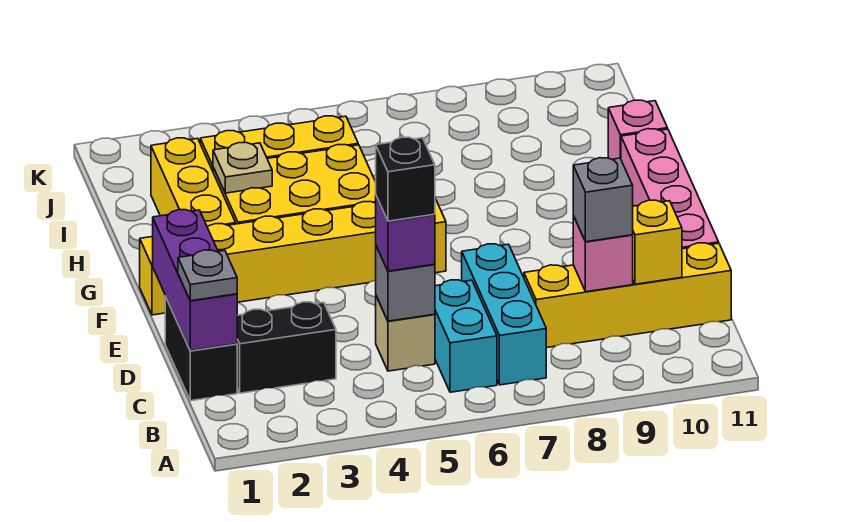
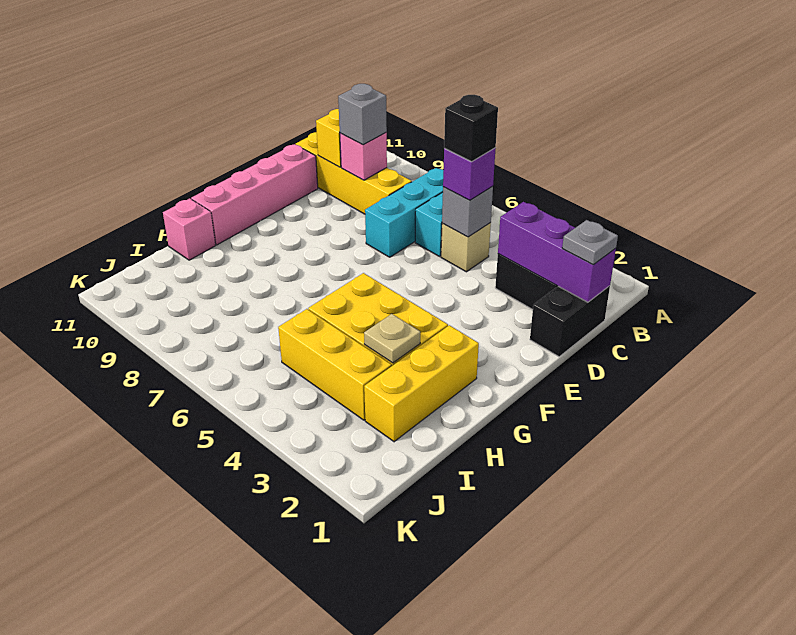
purple 1x3 brick [153,210,237,351] -> purple 1x3 brick turned to [498,202,616,302]
yellow 1x6 brick [140,198,446,315] -> none

